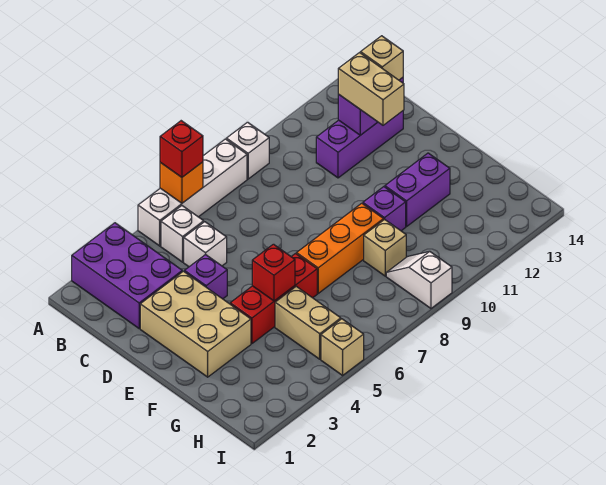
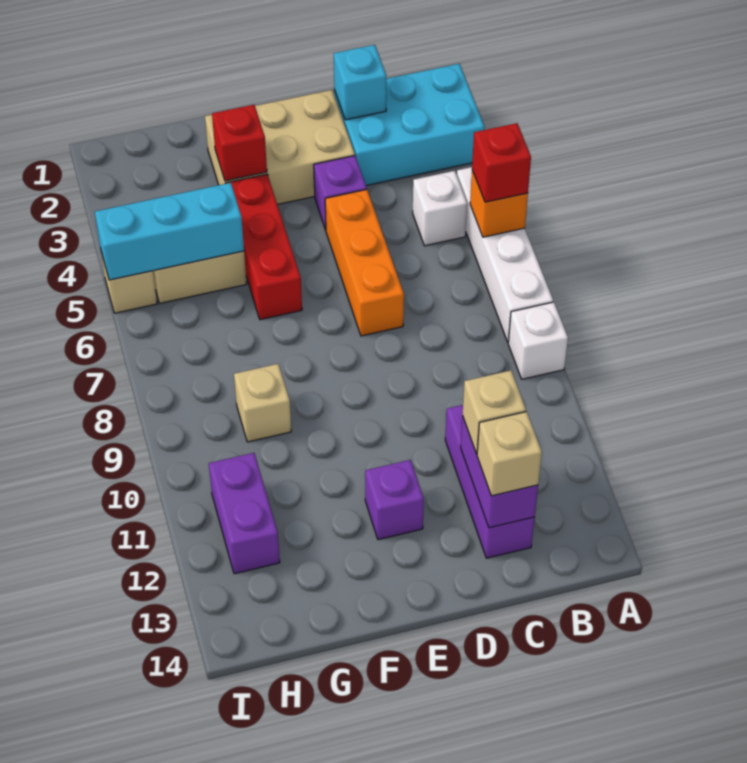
purple 2x3 brick [72,223,182,328] -> cyan 2x3 brick [334,64,484,186]
none -> cyan 1x1 brick [334,45,386,120]
white 1x1 brick [184,222,227,267] -> none
tan 1x2 brick [338,53,404,125] -> tan 1x1 brick [463,370,526,454]
red 1x1 brick [252,244,295,301] -> red 1x1 brick moved to [212,105,267,181]
orange 1x3 brick [297,203,384,293] -> orange 1x3 brick moved to [325,190,404,336]
purple 1x1 brick [363,187,406,231] -> purple 1x1 brick moved to [365,460,424,540]
purple 1x2 brick [385,153,450,226] -> purple 1x2 brick moved to [209,453,280,574]
none -> cyan 1x3 brick [95,183,244,280]
white 1x2 slope [386,251,452,308] -> none

